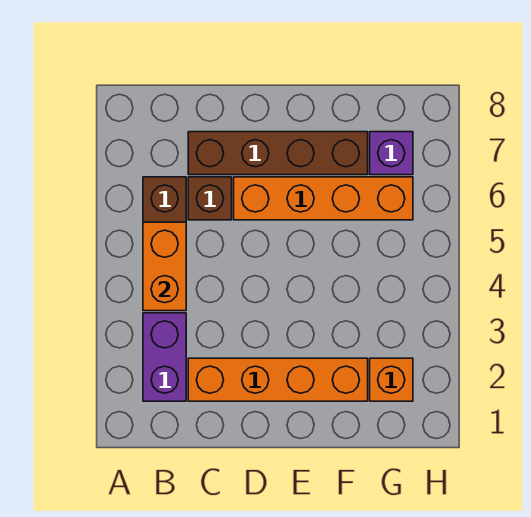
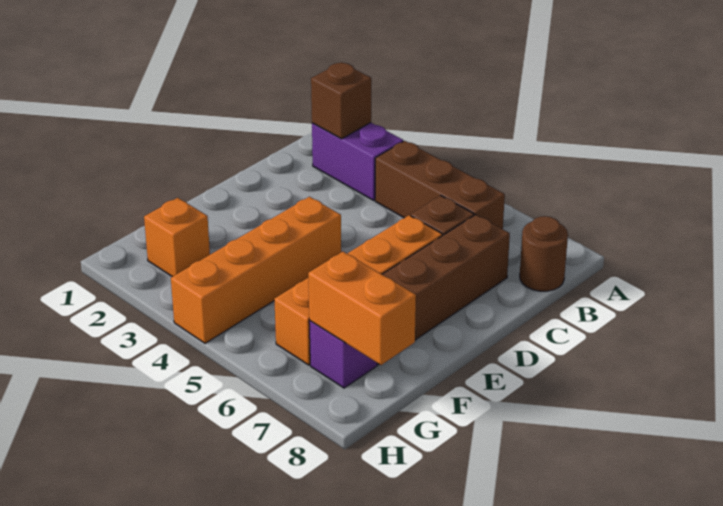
none -> brown 1x1 brick [311,62,371,139]
orange 1x2 brick [143,222,186,311] -> orange 1x2 brick moved to [308,252,416,365]
none -> brown 1x1 round brick [520,216,568,291]
orange 1x4 brick [188,358,368,401] -> orange 1x4 brick moved to [171,197,341,343]

